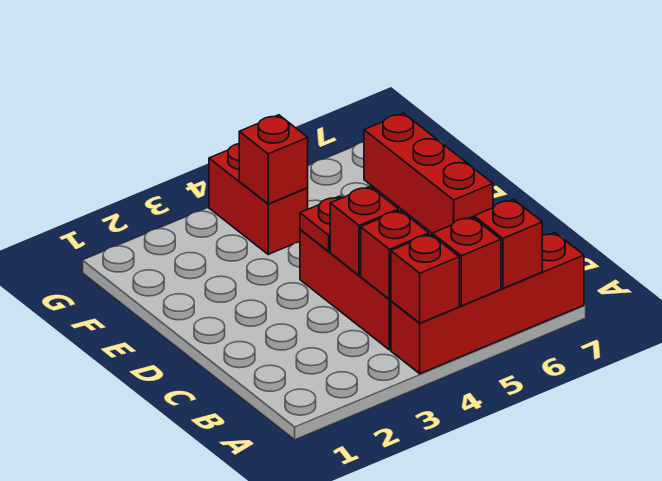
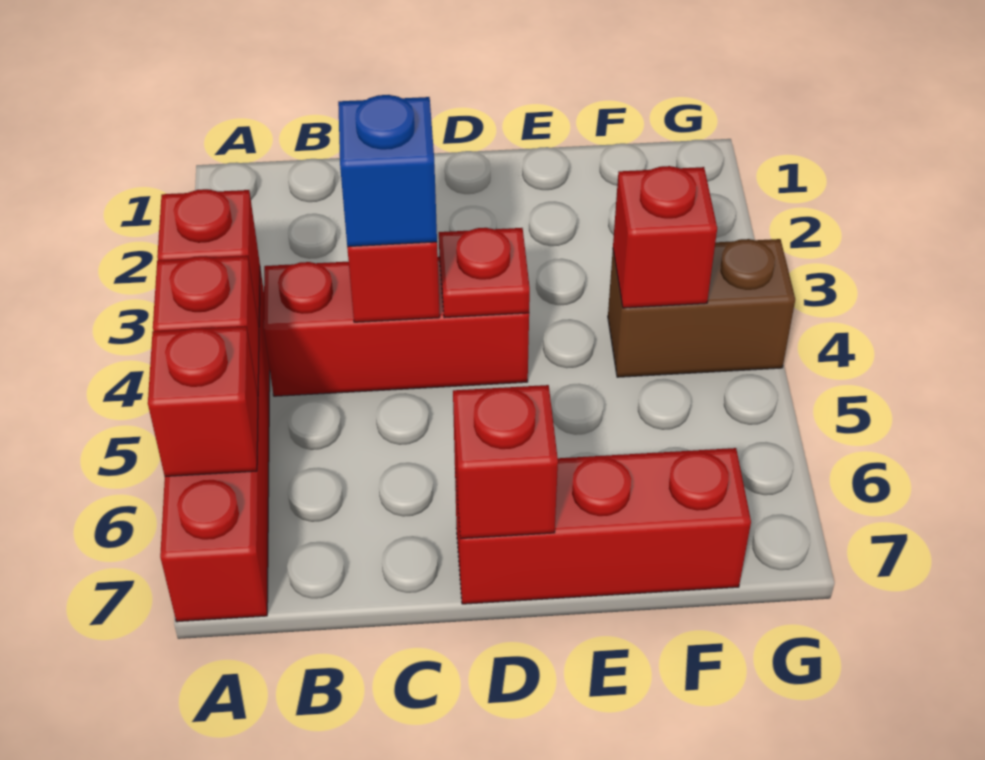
red 1x1 brick [361,210,429,299] -> red 1x1 brick moved to [453,385,558,539]
none -> blue 1x1 brick [338,95,437,247]
red 1x2 brick [209,144,308,254] -> brown 1x2 brick [608,239,795,377]

